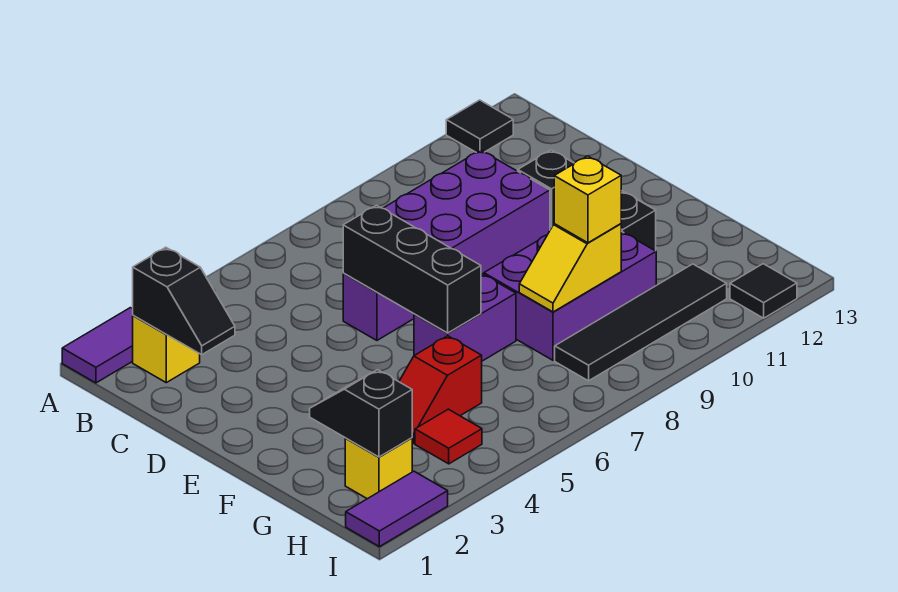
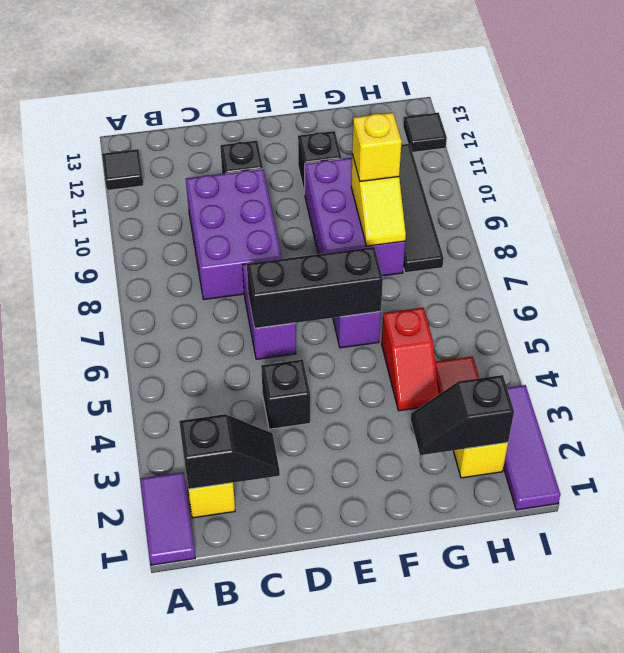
none -> black 1x1 brick [261,359,310,429]
purple 1x2 tile [346,471,448,547] -> purple 1x3 tile [503,385,560,510]

